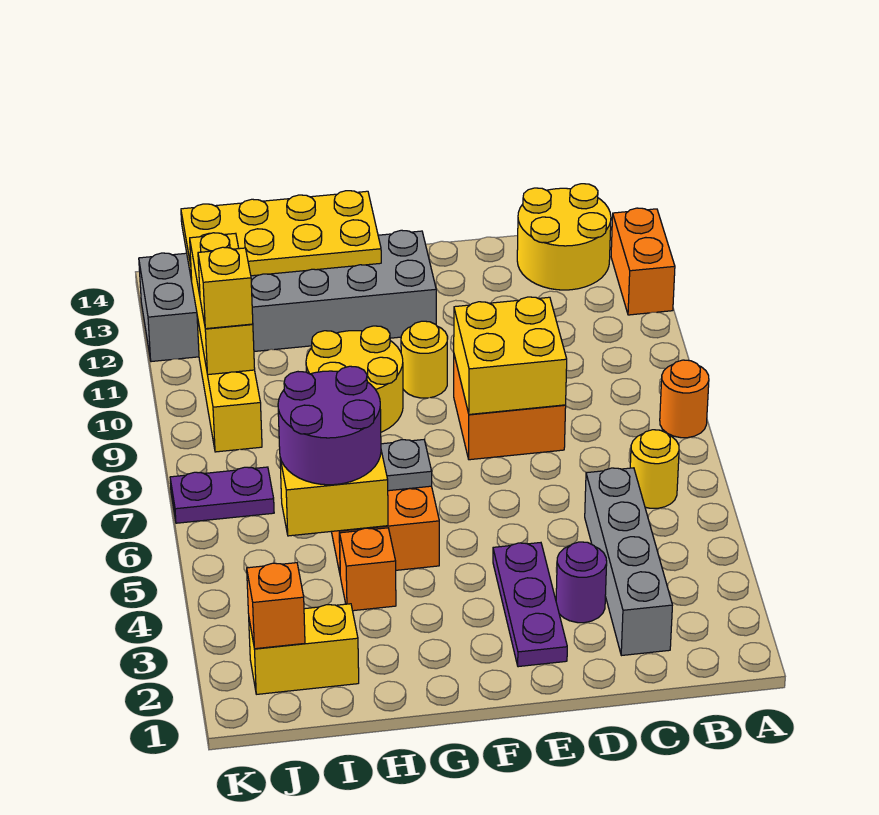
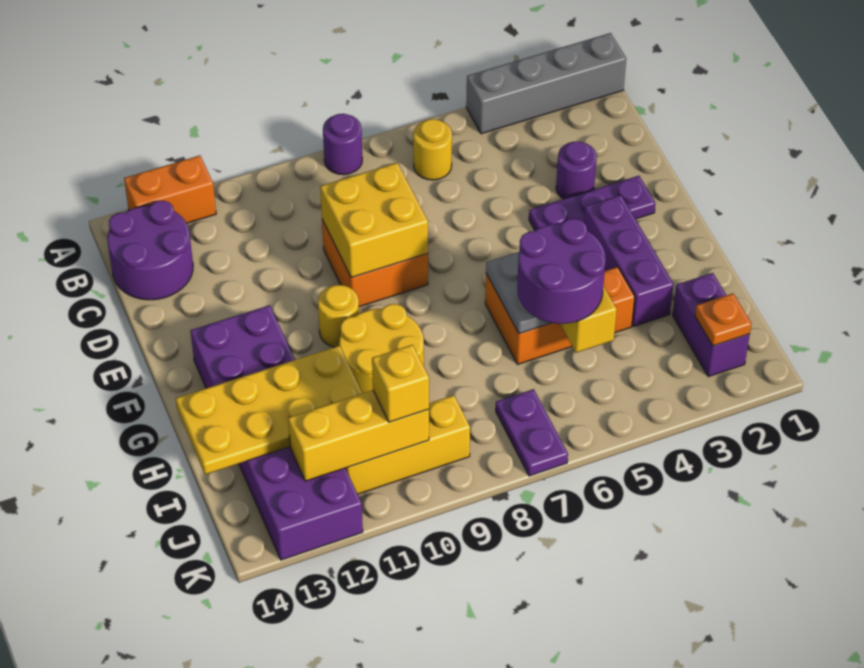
orange 1x1 round brick [660,360,709,438] -> purple 1x1 round brick [323,114,362,175]
yellow 2x2 round brick [517,184,611,290] -> purple 2x2 round brick [107,201,193,300]
grey 1x4 brick [585,468,673,656] -> grey 1x4 brick moved to [466,33,626,134]
none -> purple 1x3 brick [584,195,673,326]
grey 2x6 brick [139,230,436,362] -> purple 2x6 brick [190,305,363,560]
yellow 2x4 plate [181,191,381,280] -> yellow 2x4 plate turned to [176,346,362,475]
yellow 1x2 brick [249,604,359,694] -> purple 1x2 brick [673,273,750,377]
orange 1x1 brick [247,563,305,649] -> orange 1x1 plate [695,293,751,346]

